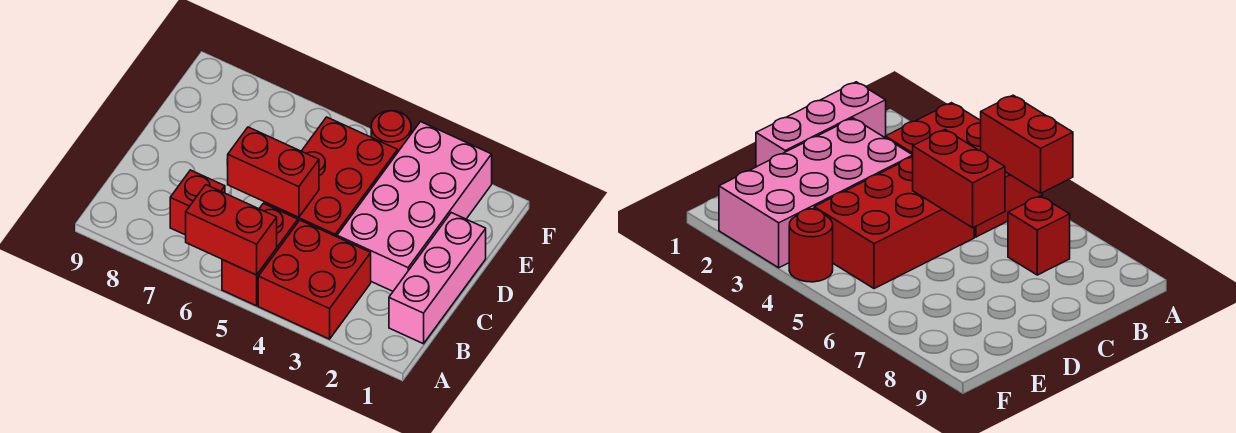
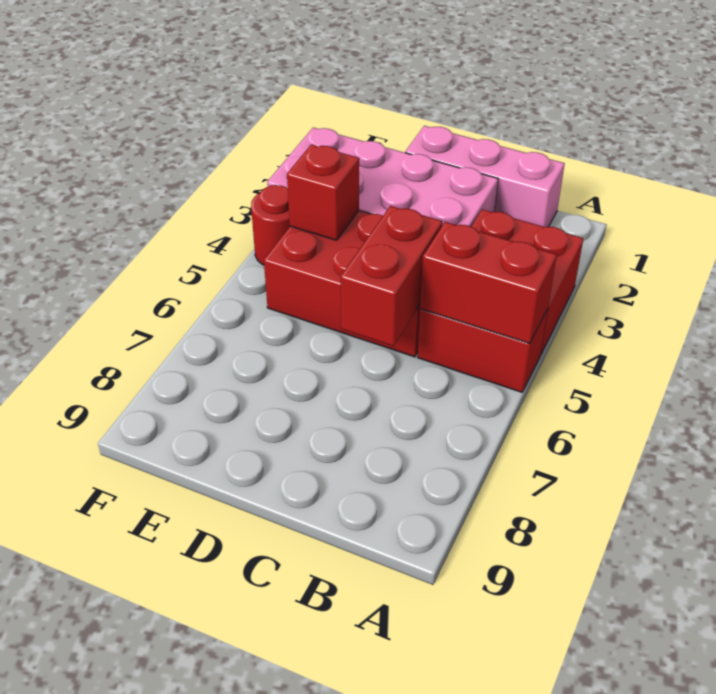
red 1x2 brick [186,185,277,275] -> red 1x2 brick turned to [420,222,557,344]
red 1x1 brick [170,170,225,235] -> red 1x1 brick moved to [287,144,359,240]

